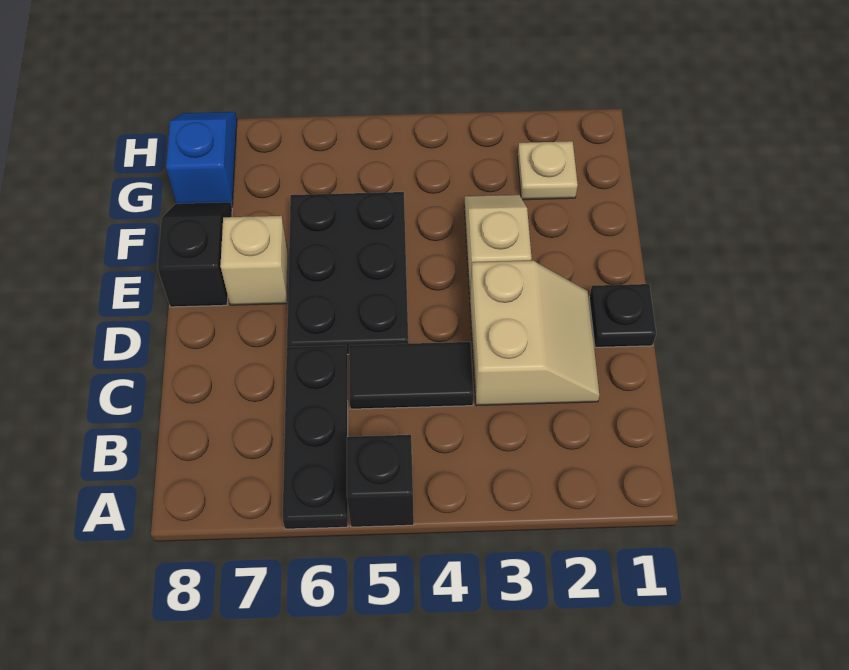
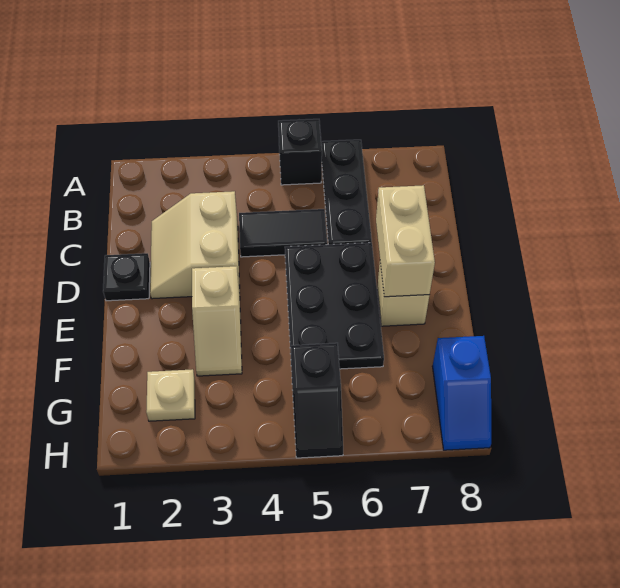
none -> tan 1x2 brick [376,185,435,297]
black 1x2 slope [157,202,232,307] -> black 1x2 slope moved to [291,343,343,458]

